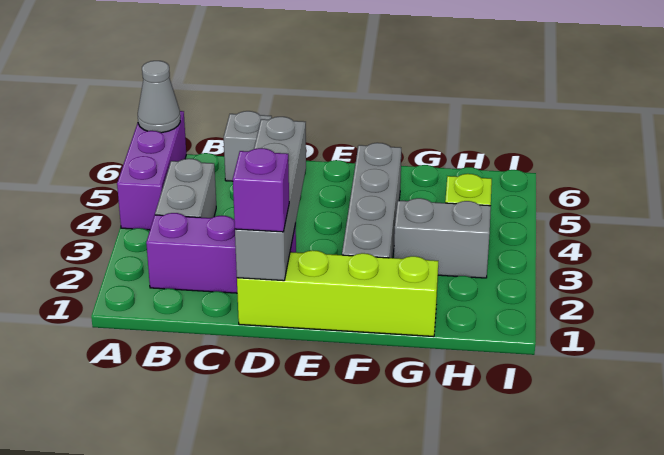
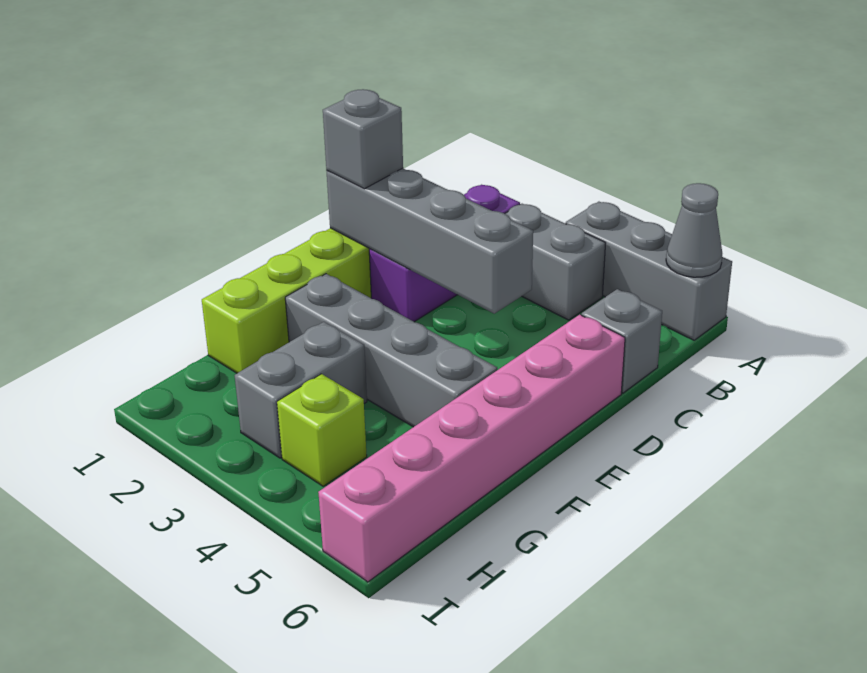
purple 1x3 brick [117,111,186,230] -> grey 1x3 brick [566,202,732,340]
purple 1x1 brick [233,148,289,232] -> grey 1x1 brick [323,89,403,189]
none -> pink 1x6 brick [318,315,625,582]

